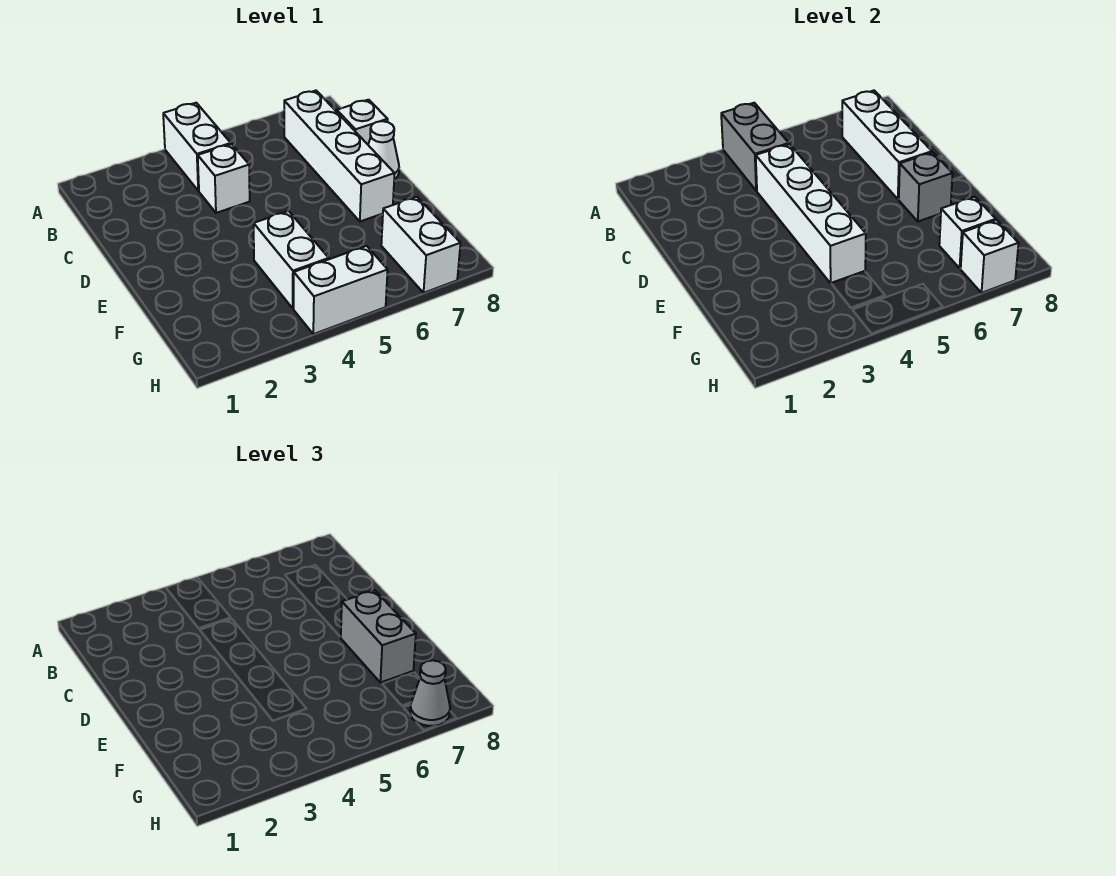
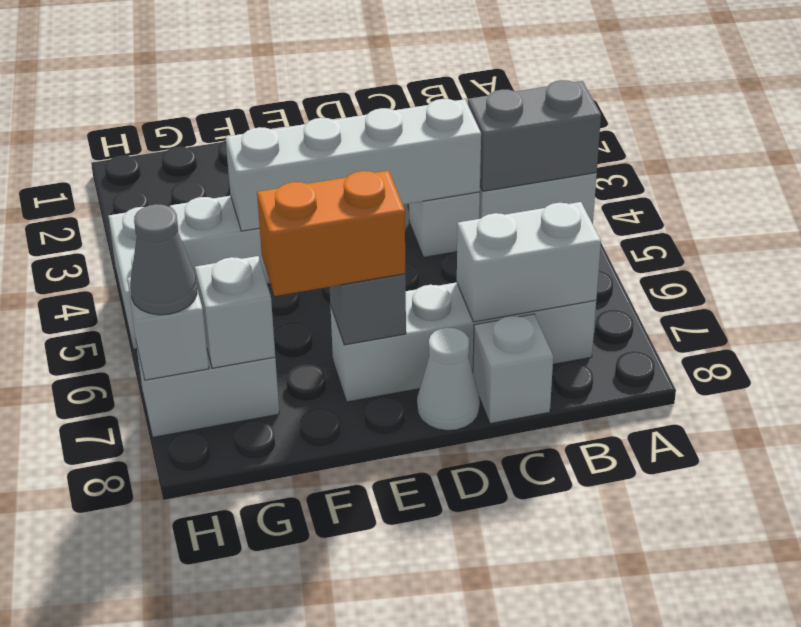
white 1x3 brick [842,91,932,199] -> white 1x2 brick [457,202,601,322]
grey 1x2 brick [341,590,416,683] -> orange 1x2 brick [257,171,405,296]

